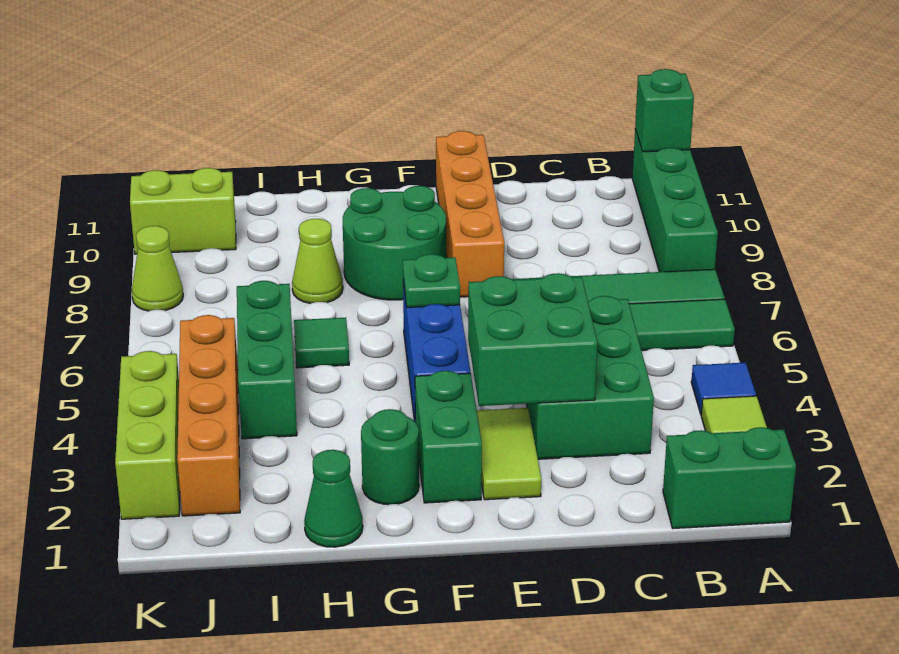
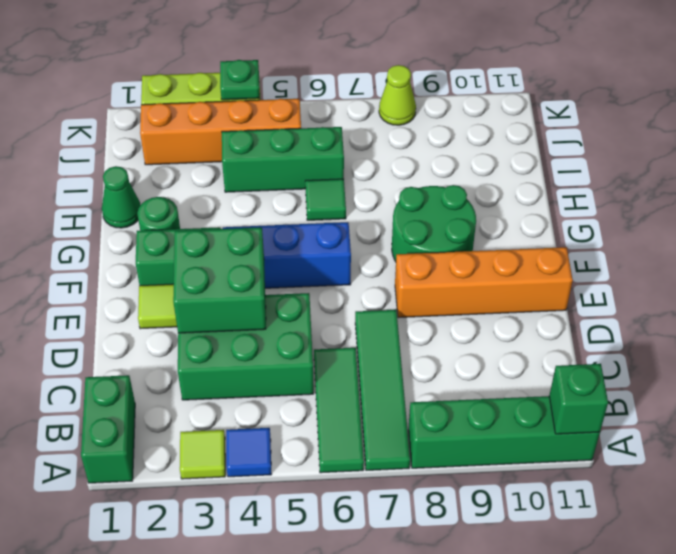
green 1x1 plate [403,254,460,307] -> green 1x1 plate moved to [220,60,260,100]
lime 1x1 cone [292,219,343,304] -> none
lime 1x2 brick [130,168,236,254] -> none

